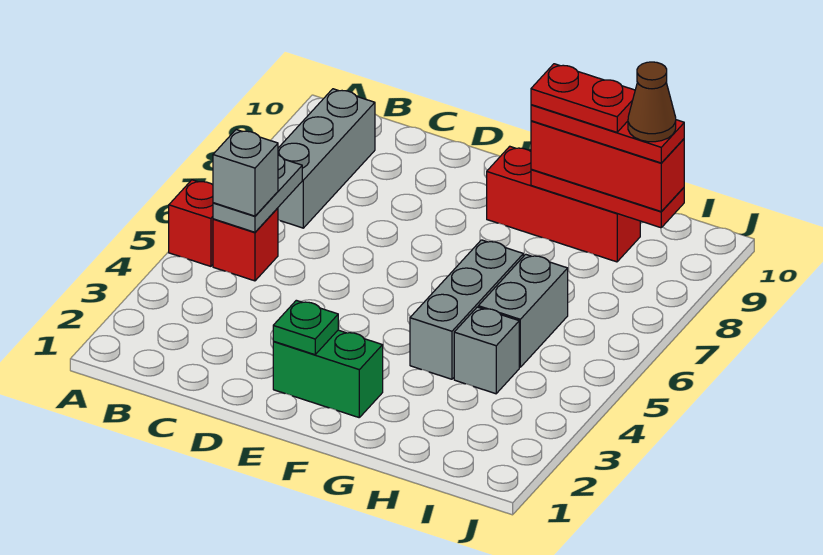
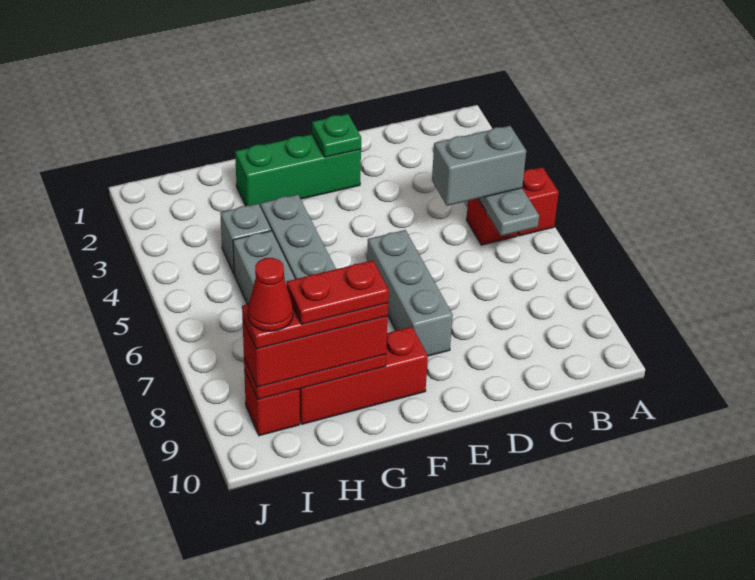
grey 1x1 brick [213,130,278,216] -> grey 1x2 brick [432,126,526,206]
grey 1x3 brick [278,89,375,228] -> grey 1x3 brick moved to [367,230,453,356]
green 1x2 brick [273,330,383,417] -> green 1x3 brick [235,134,361,207]
none -> red 1x1 brick [244,370,300,436]
brown 1x1 cone [628,62,676,142] -> red 1x1 cone [248,258,293,332]

